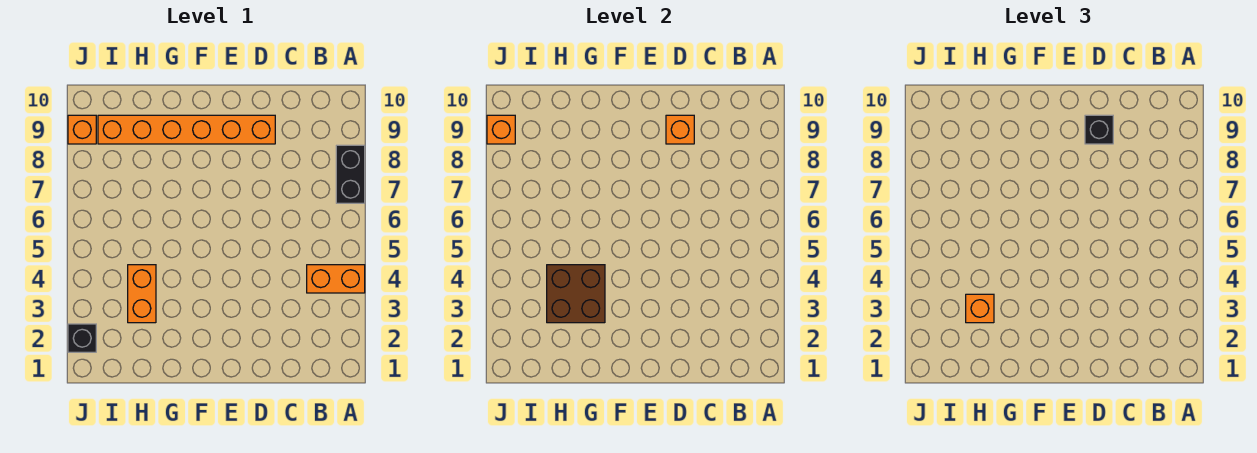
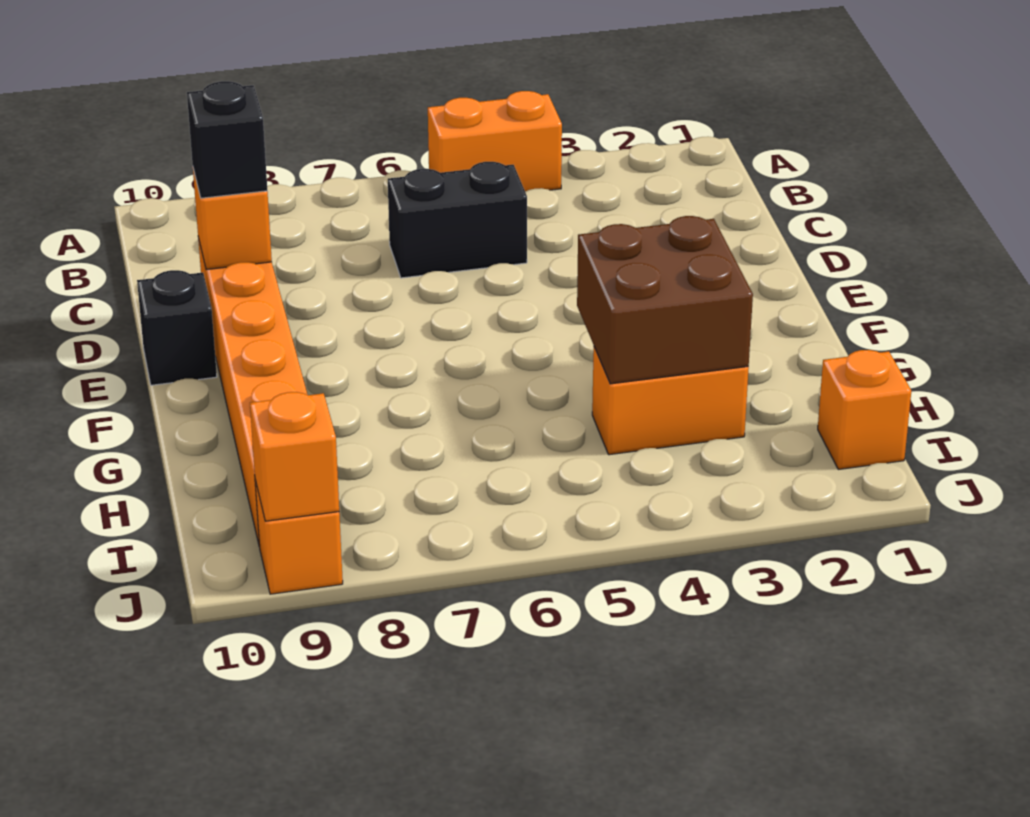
orange 1x2 brick [307,265,365,293] -> orange 1x2 brick turned to [428,91,562,192]
black 1x2 brick [336,145,365,203] -> black 1x2 brick moved to [388,162,527,278]
orange 1x1 brick [966,294,994,323] -> orange 1x1 brick moved to [818,350,911,469]
black 1x1 brick [68,324,96,352] -> black 1x1 brick moved to [137,270,217,385]

